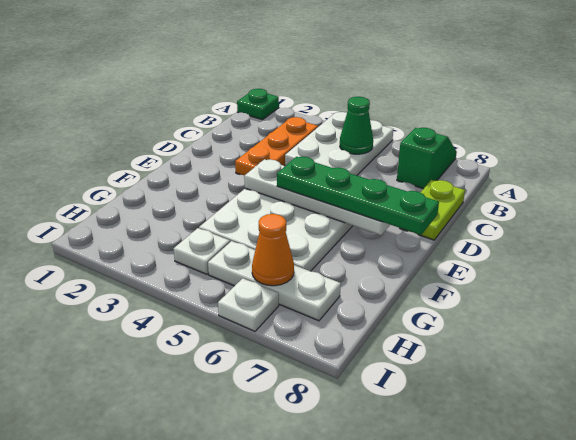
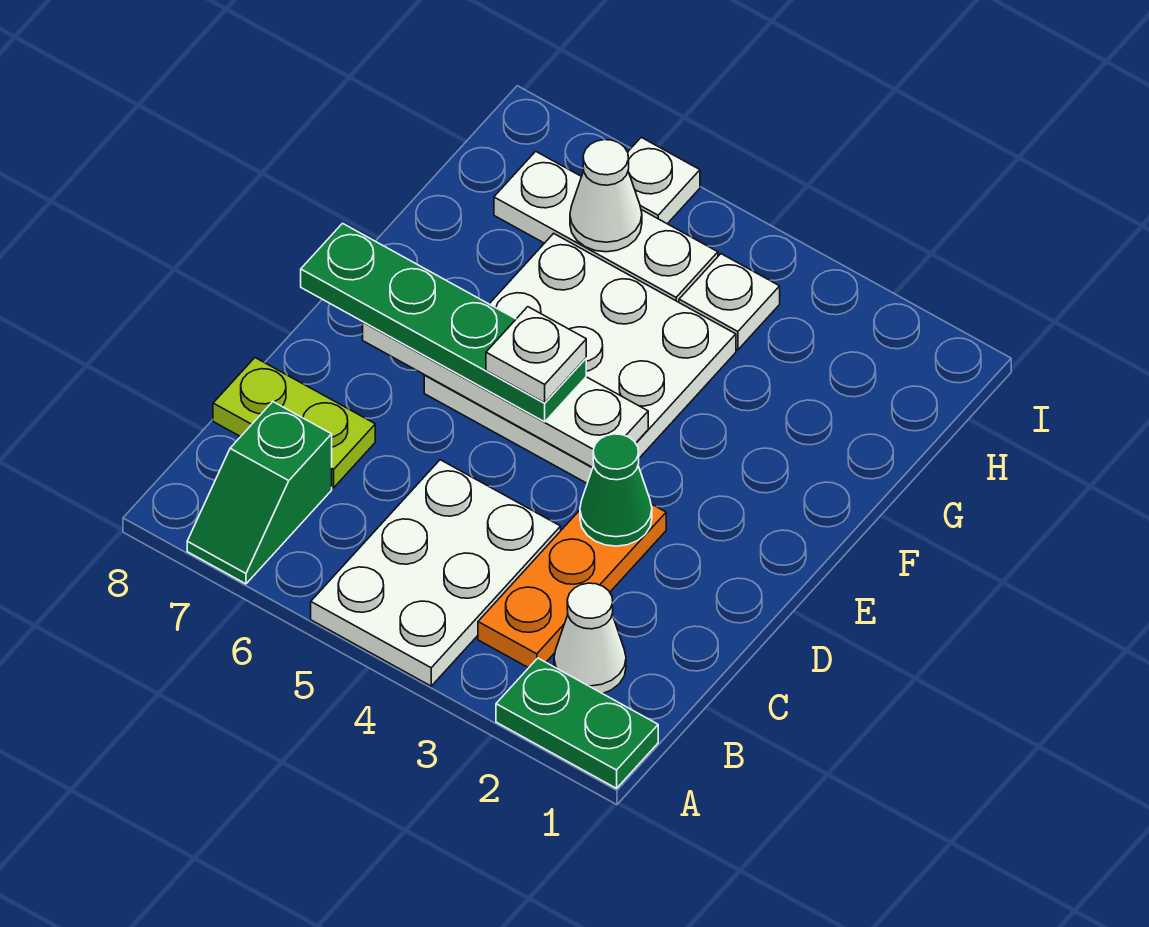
green 1x1 plate [237,89,279,120] -> green 1x2 plate [496,658,658,788]
none -> white 1x1 cone [554,583,626,694]
green 1x1 cone [340,97,373,154] -> green 1x1 cone moved to [580,434,652,546]
lime 1x2 plate [400,180,465,240] -> lime 1x2 plate turned to [213,358,375,488]
none -> white 1x1 plate [486,307,586,403]
orange 1x1 cone [252,214,294,286] -> white 1x1 cone [570,140,642,252]

